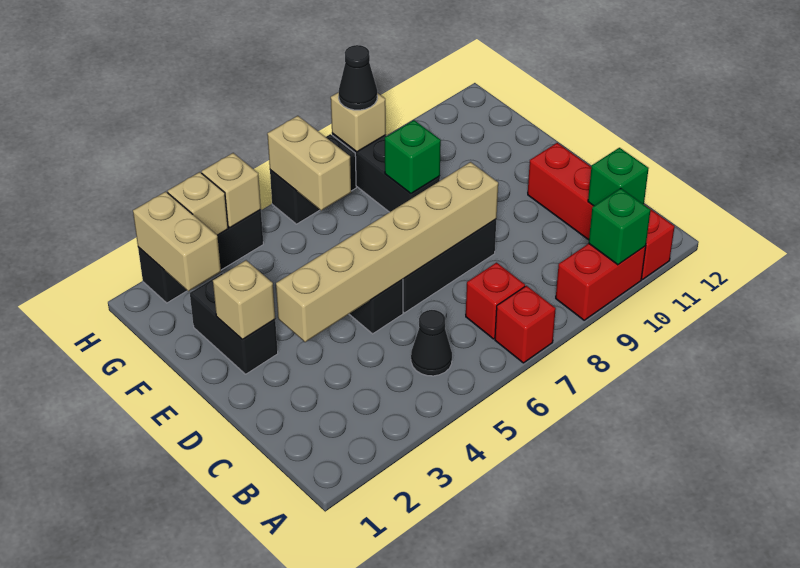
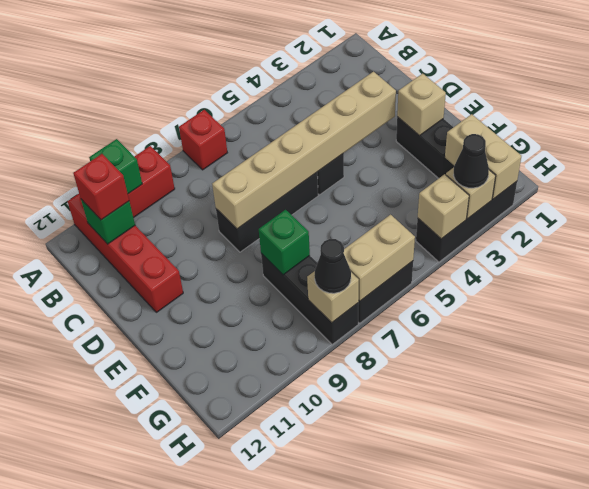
black 1x1 cone [411,310,452,376] -> black 1x1 cone moved to [454,134,489,188]
red 1x1 brick [466,263,525,339] -> red 1x1 brick moved to [73,154,129,220]
tan 1x2 brick [267,116,351,210] -> tan 1x2 brick turned to [344,215,415,301]

